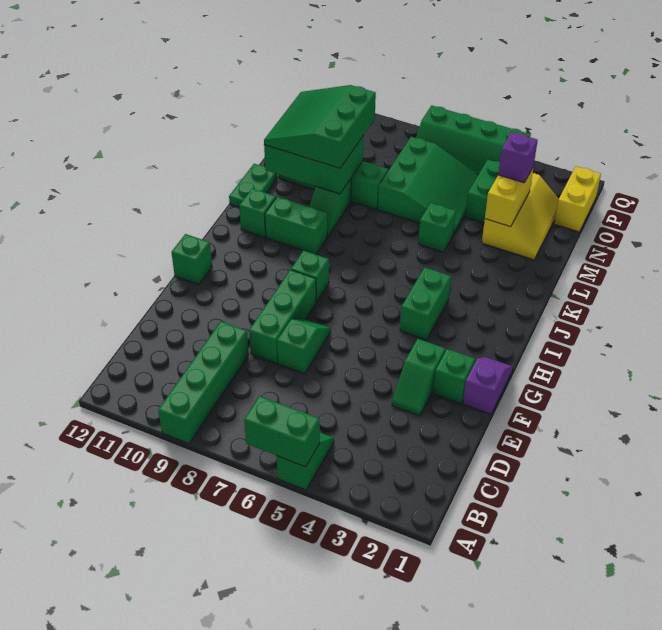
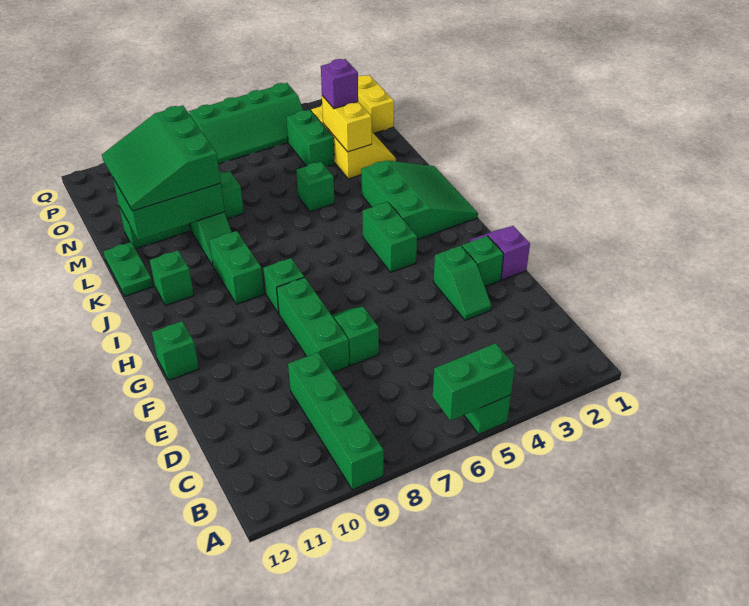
green 1x2 brick [265,197,327,254] -> green 1x2 brick turned to [209,231,264,304]
green 3x3 slope [378,137,478,233] -> green 3x3 slope moved to [361,160,478,239]

